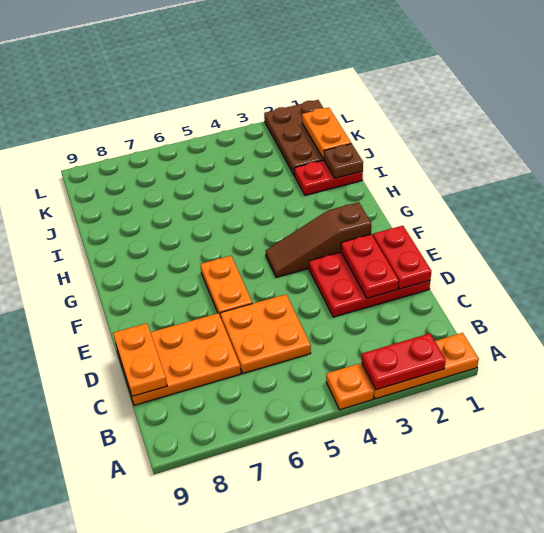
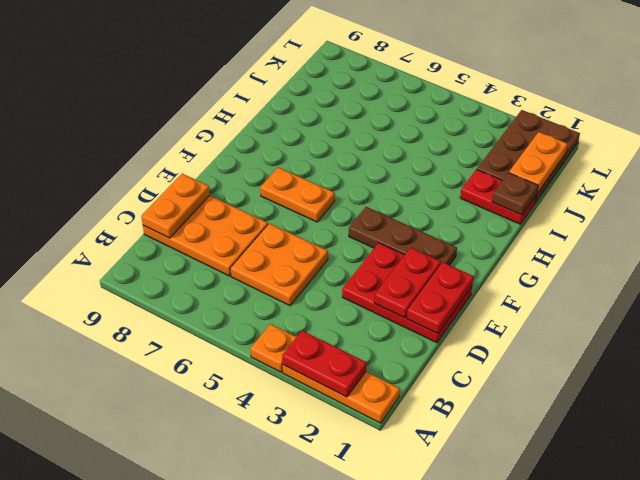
orange 1x2 plate [200,256,252,317] -> orange 1x2 plate turned to [260,167,335,222]
brown 1x3 slope [266,202,371,277] -> brown 1x3 plate [349,207,457,265]

